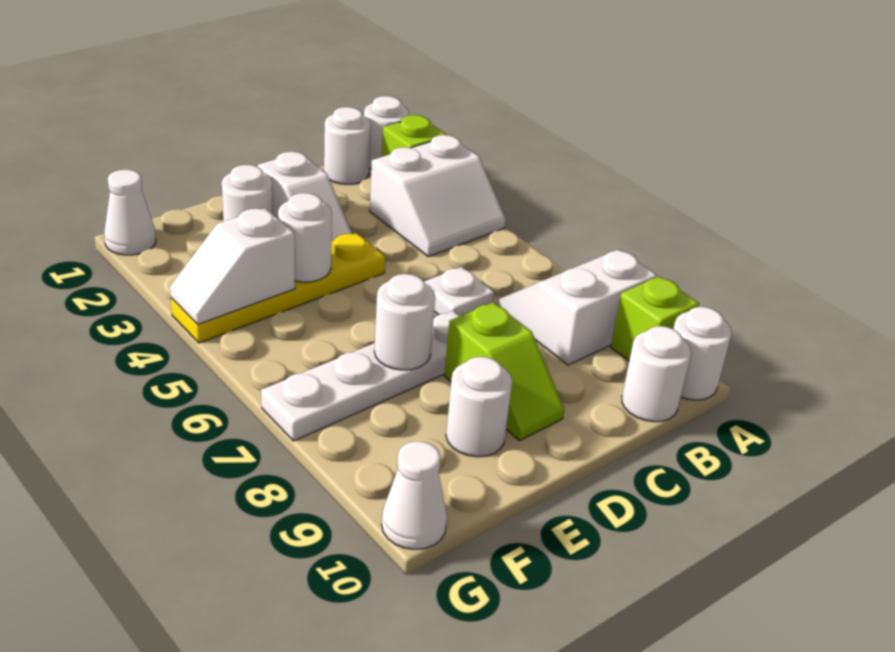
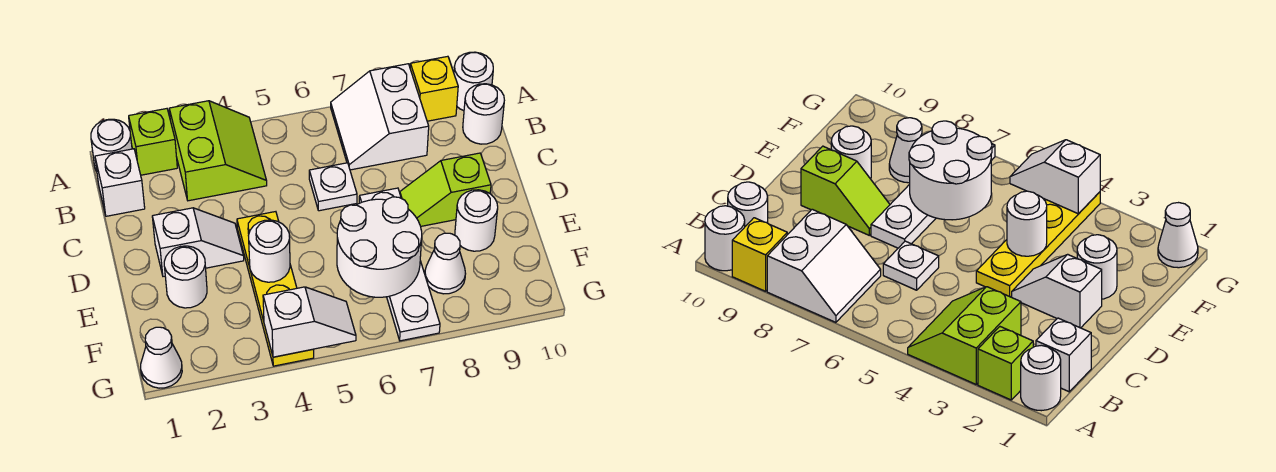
white 2x2 slope [370,135,505,257] -> lime 2x2 slope [169,101,267,201]
lime 1x1 brick [611,276,699,361] -> yellow 1x1 brick [410,56,458,121]
white 1x1 round brick [324,107,371,184] -> white 1x1 brick [95,149,145,216]
lime 1x2 slope [445,302,564,441] -> lime 1x2 slope turned to [400,153,491,226]
white 1x1 round brick [374,274,435,370] -> white 2x2 round brick [337,197,422,297]
white 1x2 slope [170,208,295,324] -> white 1x2 slope turned to [263,287,356,357]
white 1x1 cone [382,441,447,550] -> white 1x1 cone moved to [425,233,466,294]

